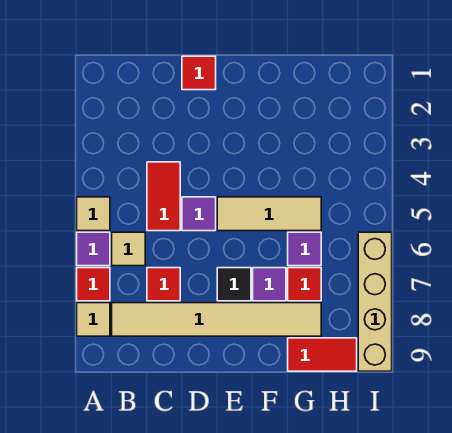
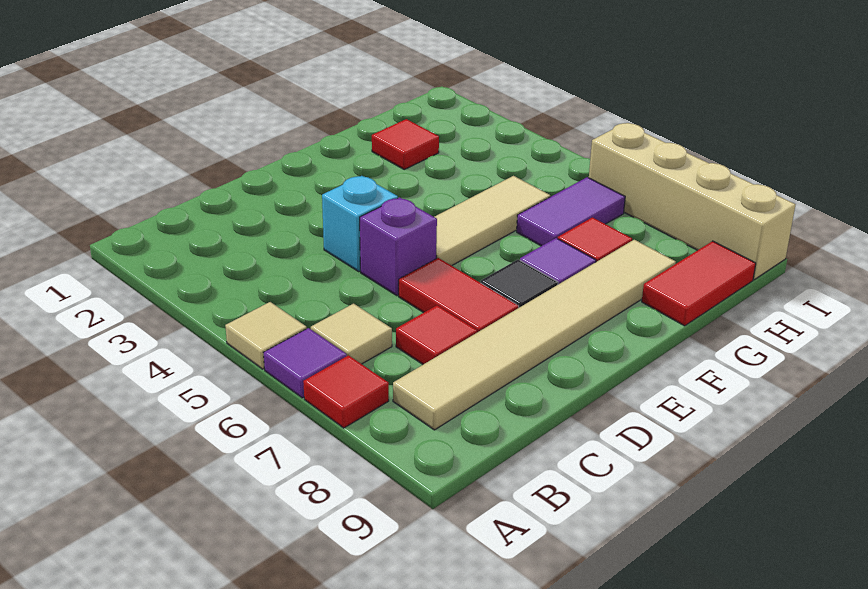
tan 1x1 tile [77,303,110,336] -> none
red 1x2 tile [147,162,180,231] -> red 1x2 tile moved to [399,258,519,332]
red 1x1 tile [182,56,216,90] -> red 1x1 tile moved to [372,119,439,169]
none -> cyan 1x1 brick [322,176,398,271]
purple 1x1 tile [182,197,216,231] -> purple 1x1 brick [360,197,437,296]
purple 1x1 tile [288,232,321,266] -> purple 1x2 tile [517,177,625,246]

